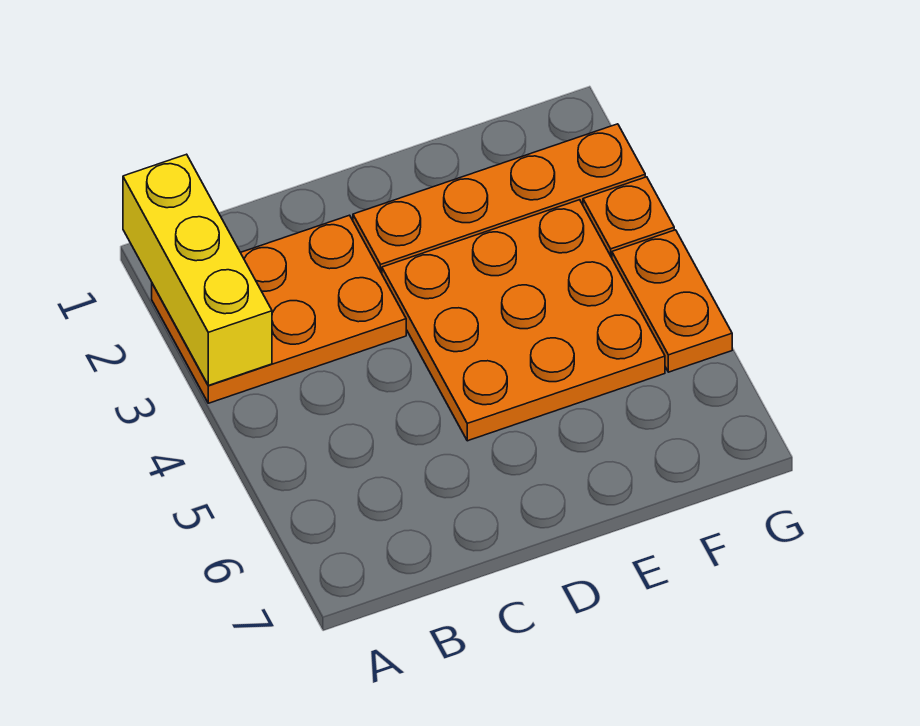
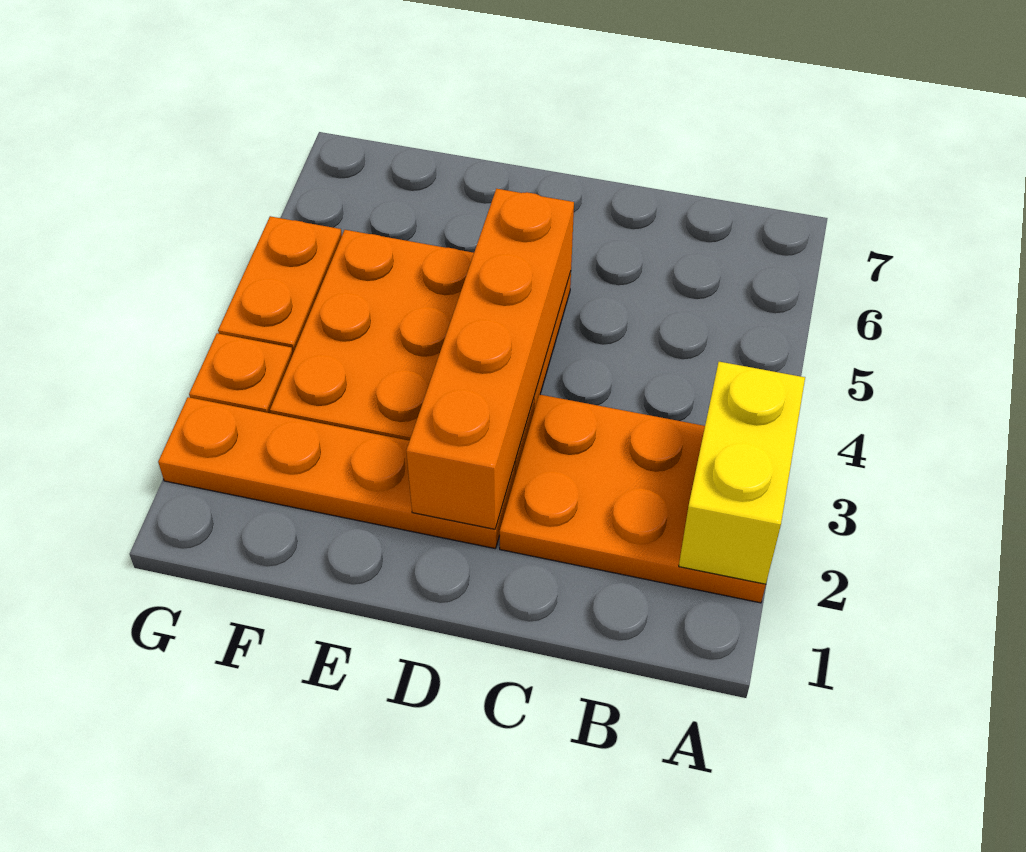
yellow 1x3 brick [123,154,272,385] -> yellow 1x2 brick [679,362,805,584]
none -> orange 1x4 brick [406,189,574,529]

